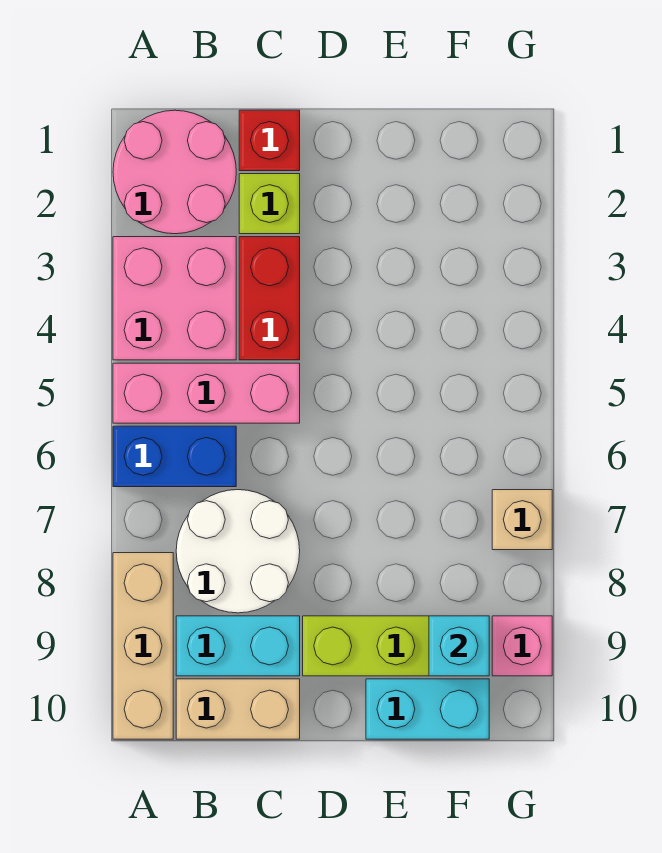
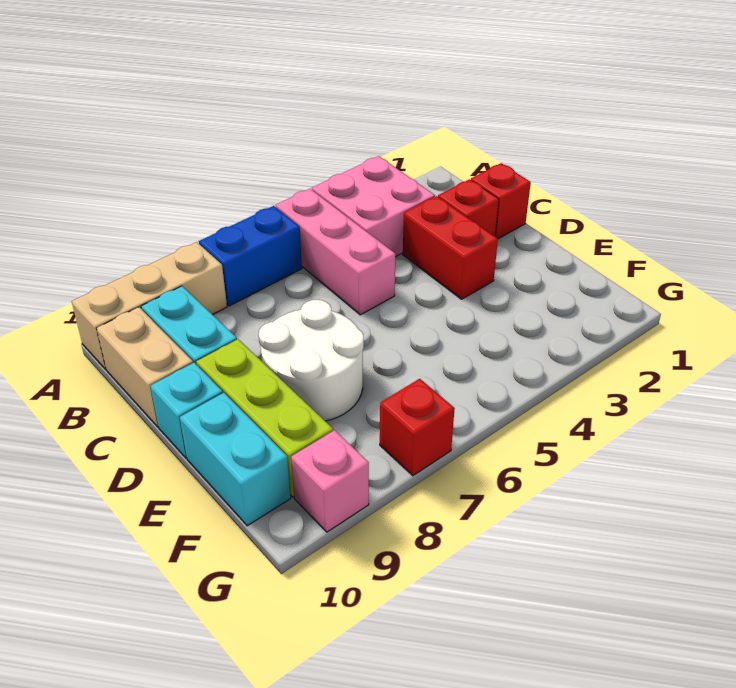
pink 2x2 round brick [113,110,236,234] -> none
blue 1x2 brick [113,426,236,487] -> blue 1x2 brick turned to [199,206,302,306]
white 2x2 round brick [176,490,300,613] -> white 2x2 round brick moved to [259,300,364,421]
lime 1x1 brick [239,174,300,234] -> red 1x1 brick [438,179,499,236]
red 1x2 brick [239,237,300,360] -> red 1x2 brick turned to [403,196,498,299]
cyan 1x1 brick [429,616,489,676] -> cyan 1x1 brick moved to [151,363,223,458]
tan 1x1 brick [492,490,552,550] -> red 1x1 brick [380,379,455,476]

